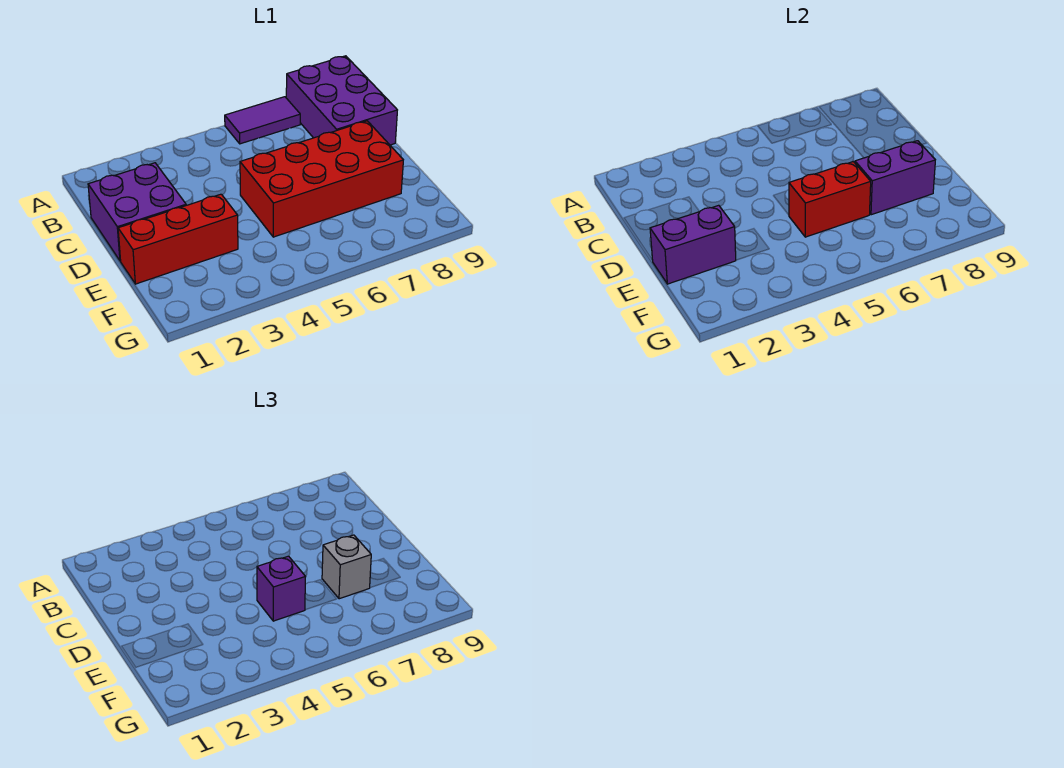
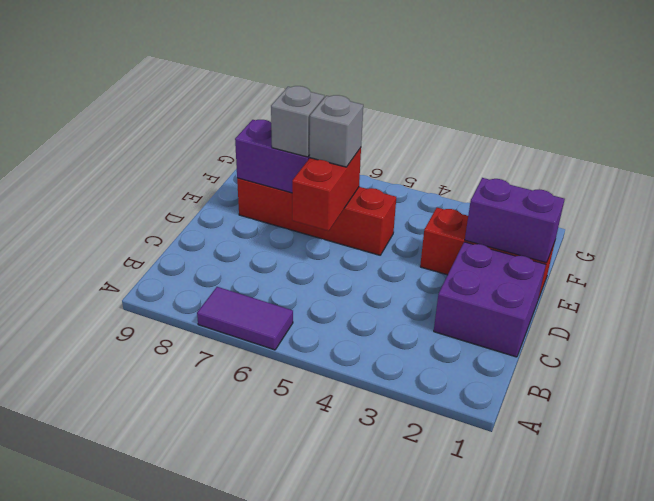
purple 2x3 brick [286,56,397,145] -> none
red 2x4 brick [240,121,403,237] -> red 1x4 brick [237,178,396,255]
red 1x2 brick [789,162,871,237] -> red 1x2 brick turned to [292,148,361,231]
purple 1x1 brick [257,556,306,621] -> none
none -> grey 1x1 brick [310,95,363,167]

